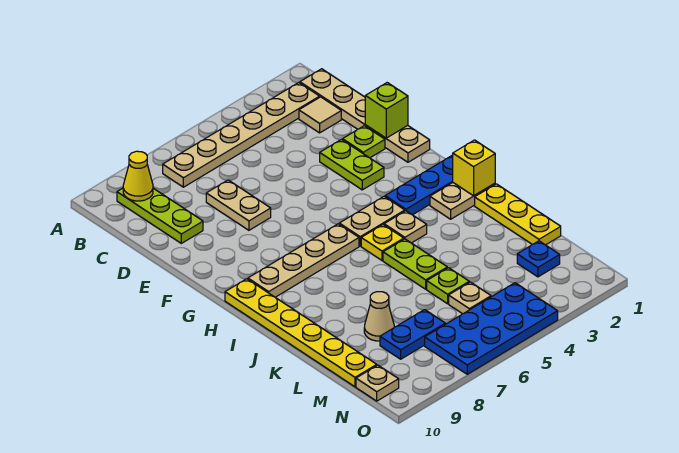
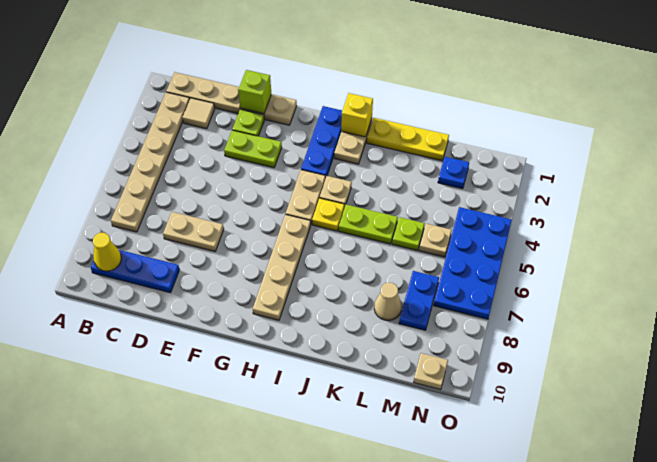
lime 1x3 plate [117,188,203,243] -> blue 1x3 plate [91,250,180,293]
yellow 1x6 plate [225,279,377,387] -> none

